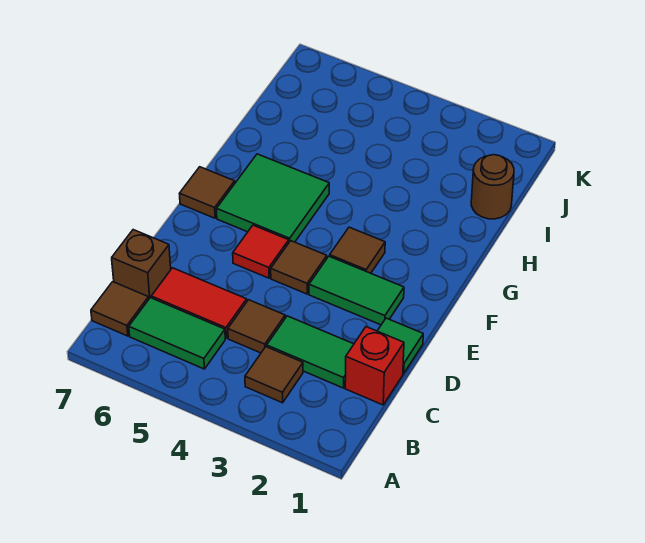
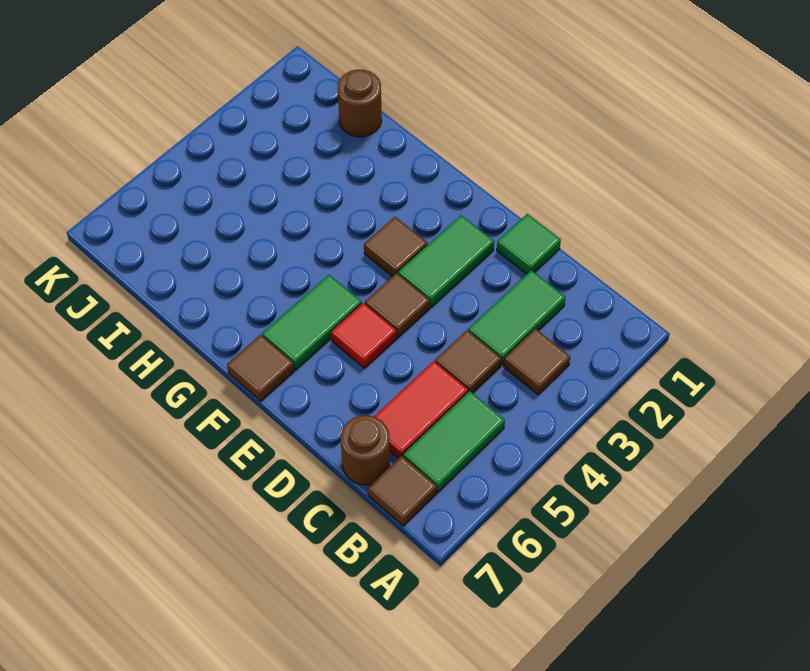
red 1x1 brick [345,327,404,405] -> none
brown 1x1 brick [112,230,171,298] -> brown 1x1 round brick [341,415,390,485]
green 2x2 tile [217,154,329,242] -> green 1x2 tile [262,275,362,370]

